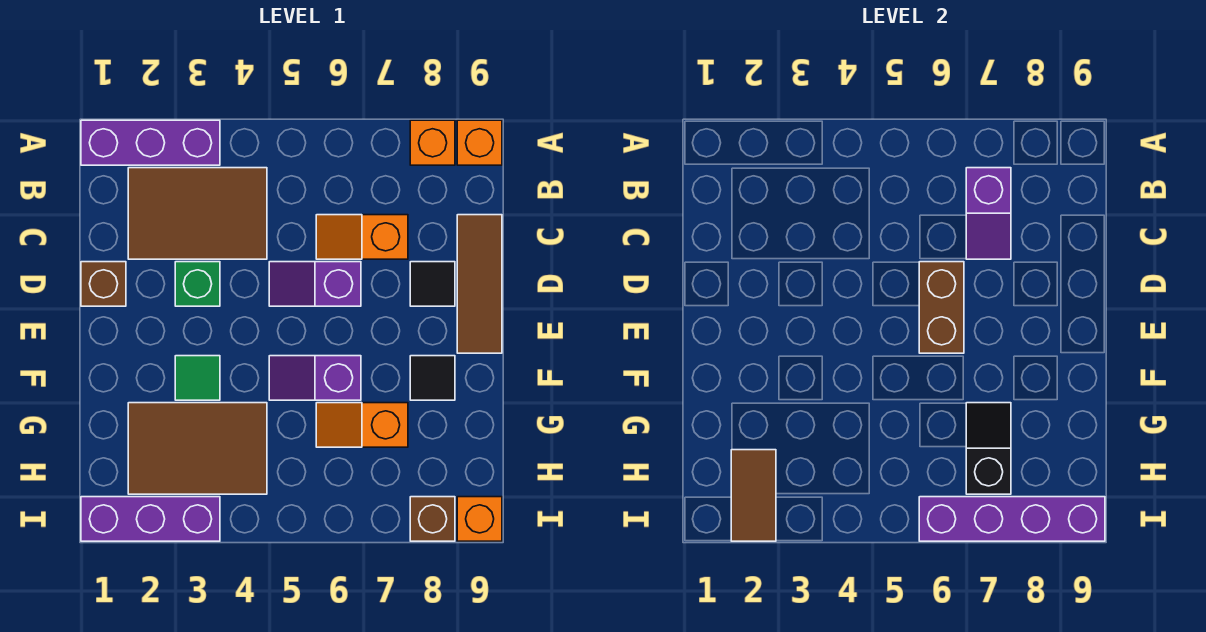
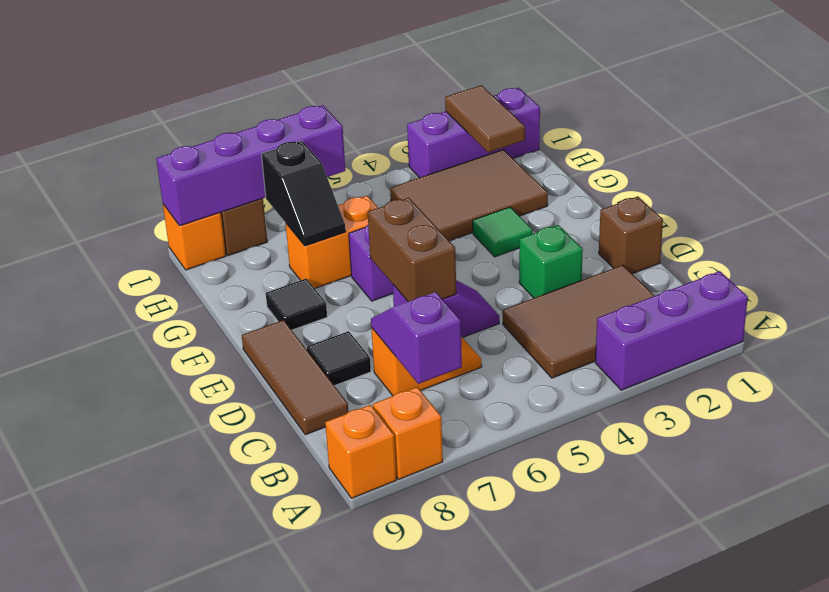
orange 1x2 slope [316,403,408,447] -> orange 1x2 brick [286,196,378,288]

